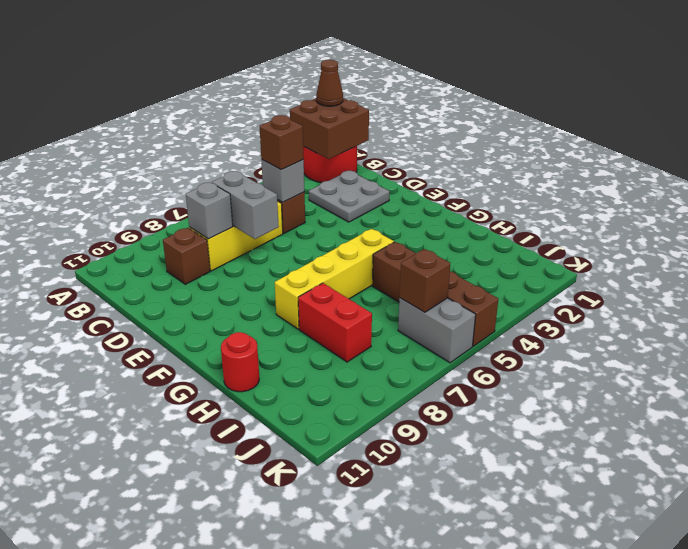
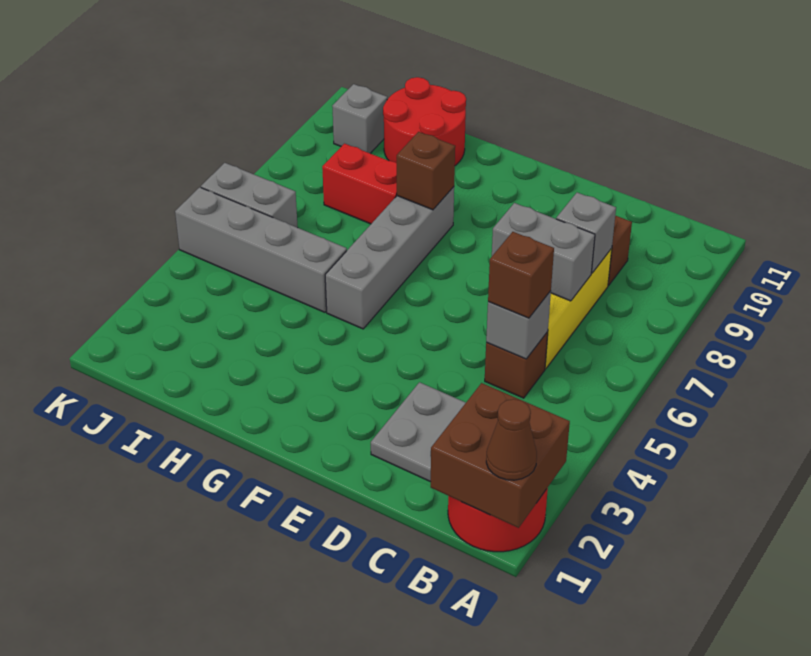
yellow 1x4 brick [275,229,394,329] -> grey 1x4 brick [325,187,454,329]
brown 1x4 brick [372,242,498,346] -> grey 1x4 brick [175,187,347,312]
red 1x1 round brick [221,332,259,392] -> red 2x2 round brick [383,77,466,166]
brown 1x1 brick [400,249,450,312] -> brown 1x1 brick moved to [397,132,455,210]
none -> grey 1x1 brick [332,84,387,153]

